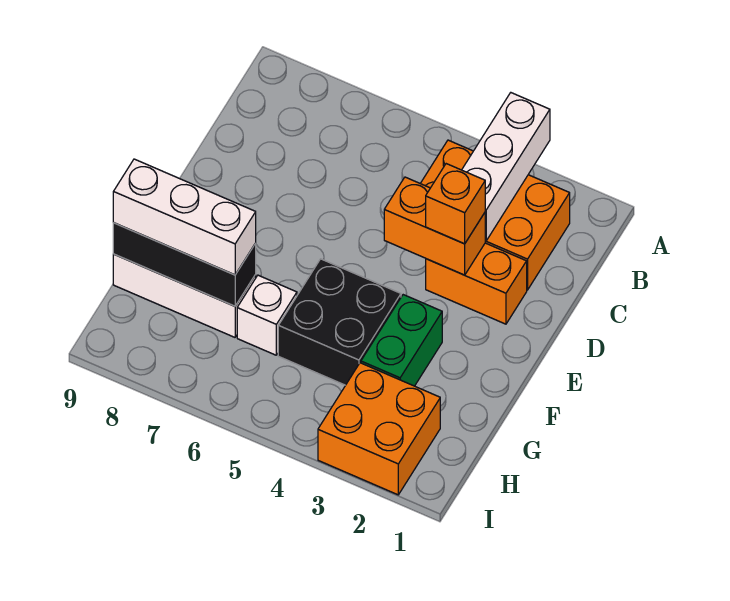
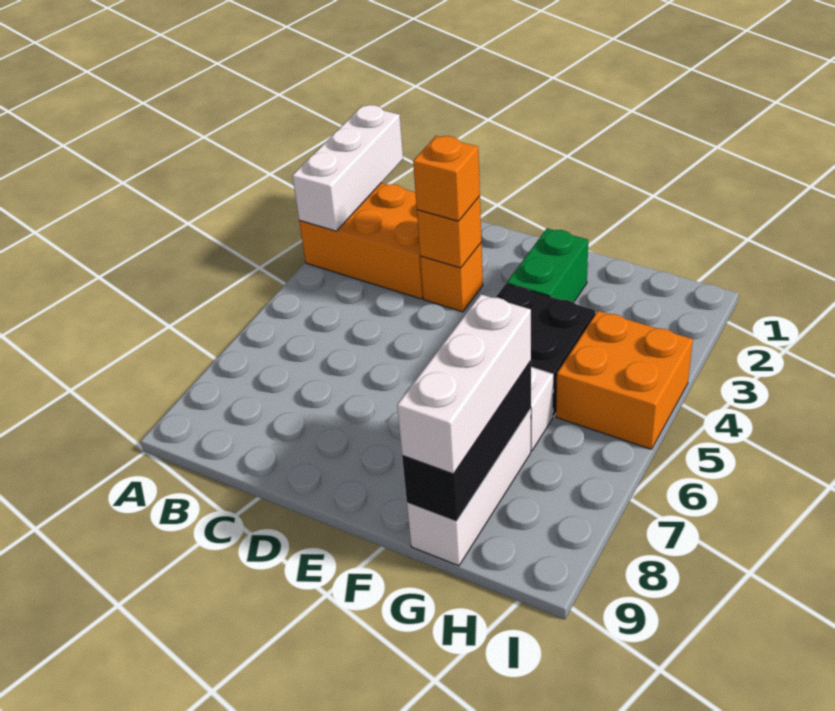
white 1x3 brick [462,93,550,241] -> white 1x3 brick turned to [292,105,403,231]
orange 2x3 brick [420,140,570,290] -> orange 2x3 brick turned to [299,183,423,299]
orange 1x2 brick [426,243,527,324] -> orange 1x1 brick [420,243,483,312]
orange 1x2 brick [384,177,485,275] -> orange 1x1 brick [417,196,481,268]
green 1x2 brick [361,295,442,386] -> green 1x2 brick turned to [507,228,588,302]
orange 2x2 brick [318,363,440,495] -> orange 2x2 brick moved to [556,311,693,449]

